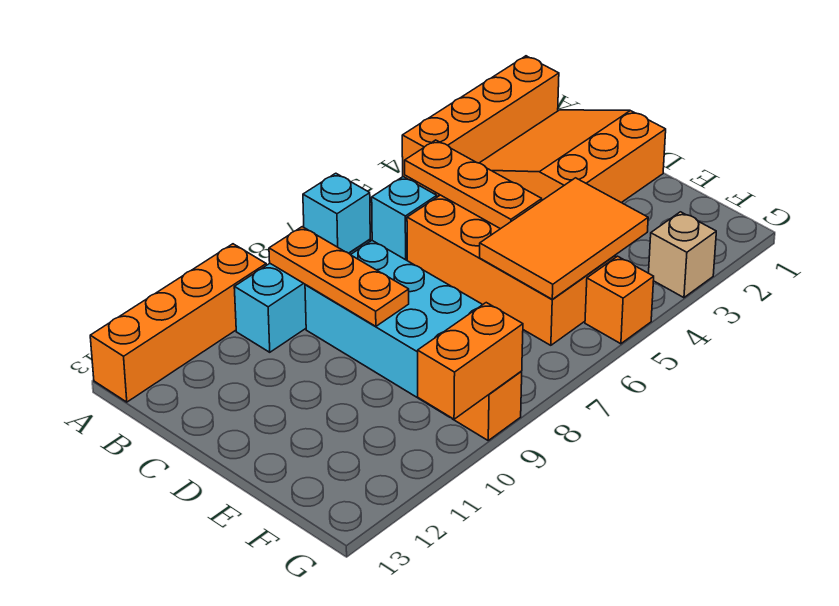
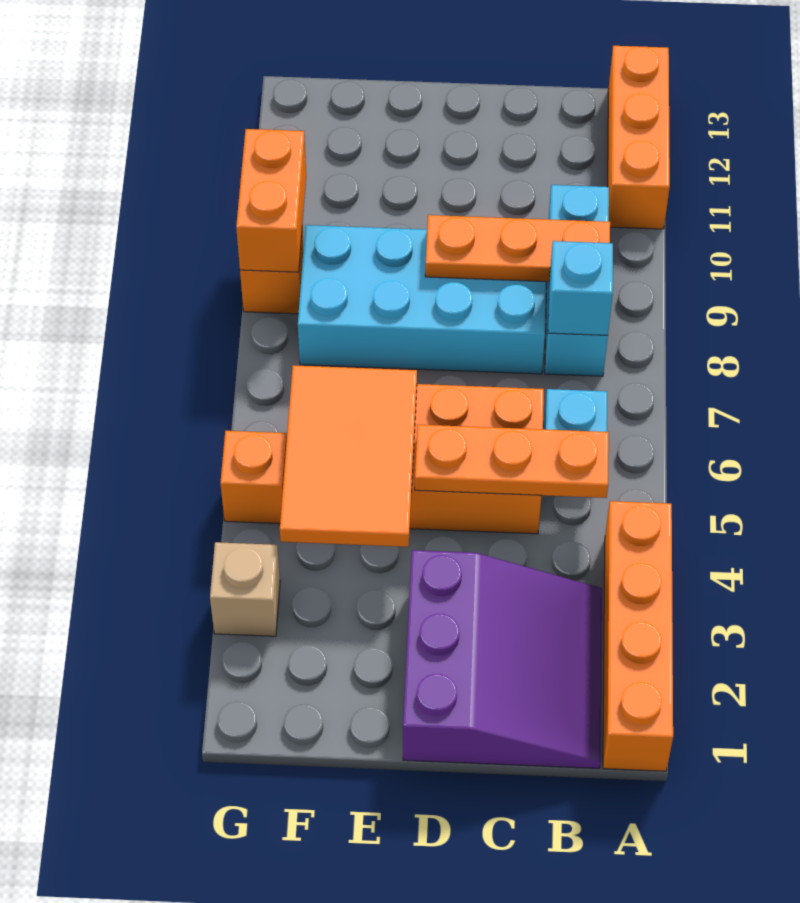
orange 1x4 brick [90,244,266,402] -> orange 1x3 brick [608,46,670,229]
orange 3x3 slope [480,110,666,203] -> purple 3x3 slope [403,550,602,768]

